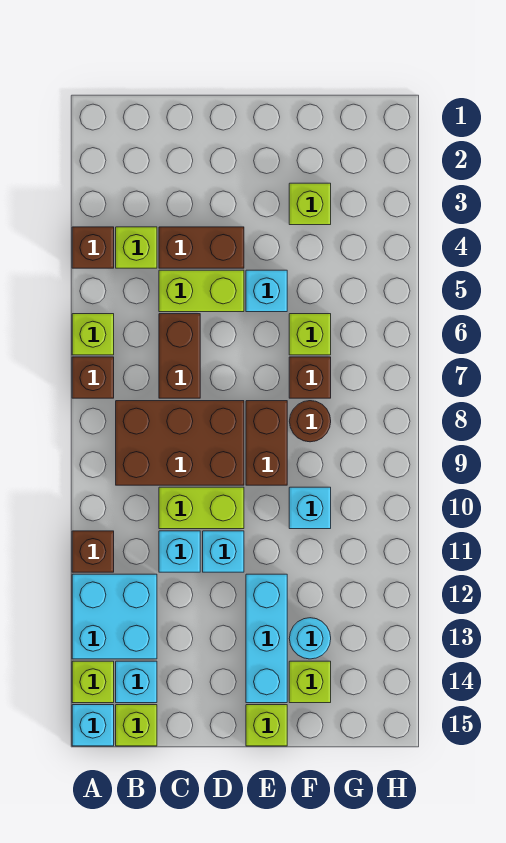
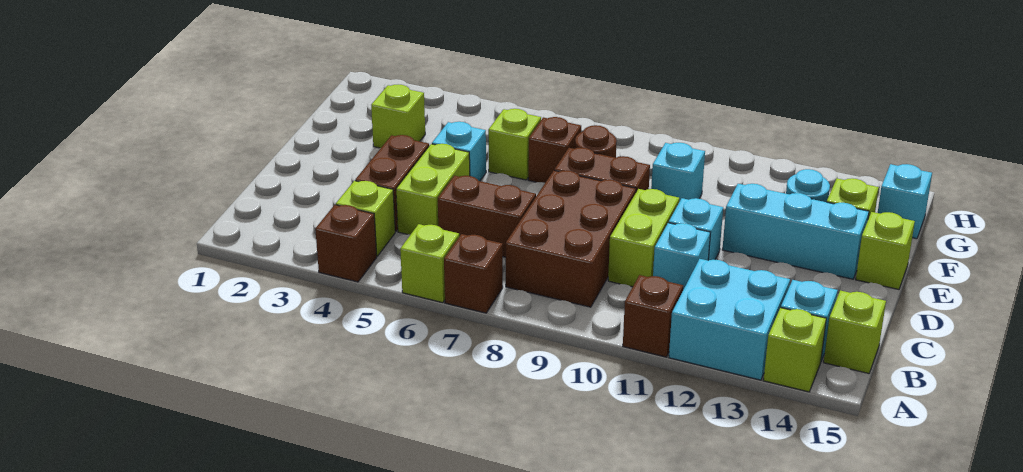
cyan 1x1 brick [72,705,114,746] -> cyan 1x1 brick moved to [878,164,932,239]

